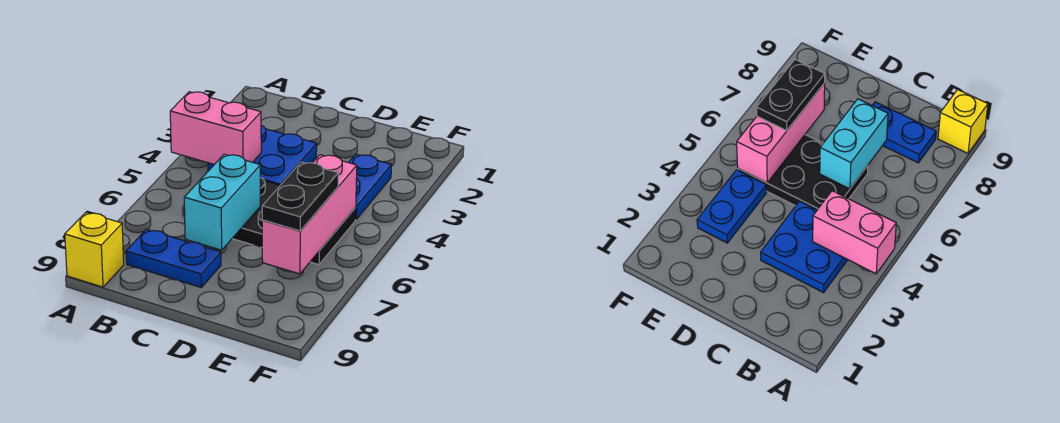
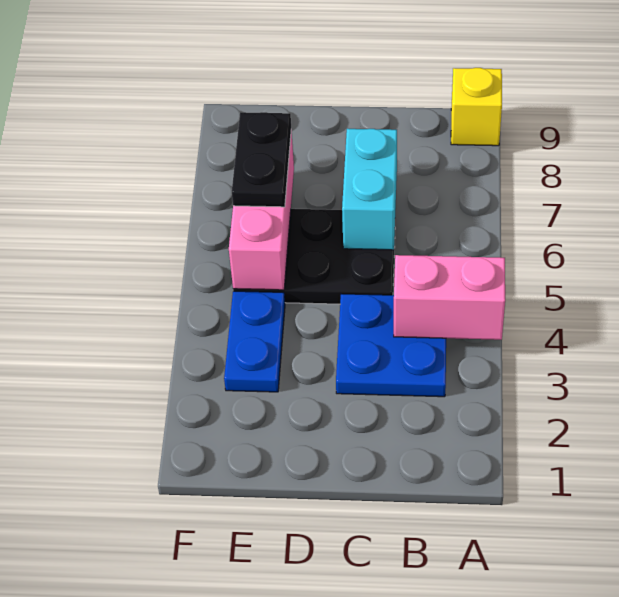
blue 1x2 plate [126,229,221,287] -> none

